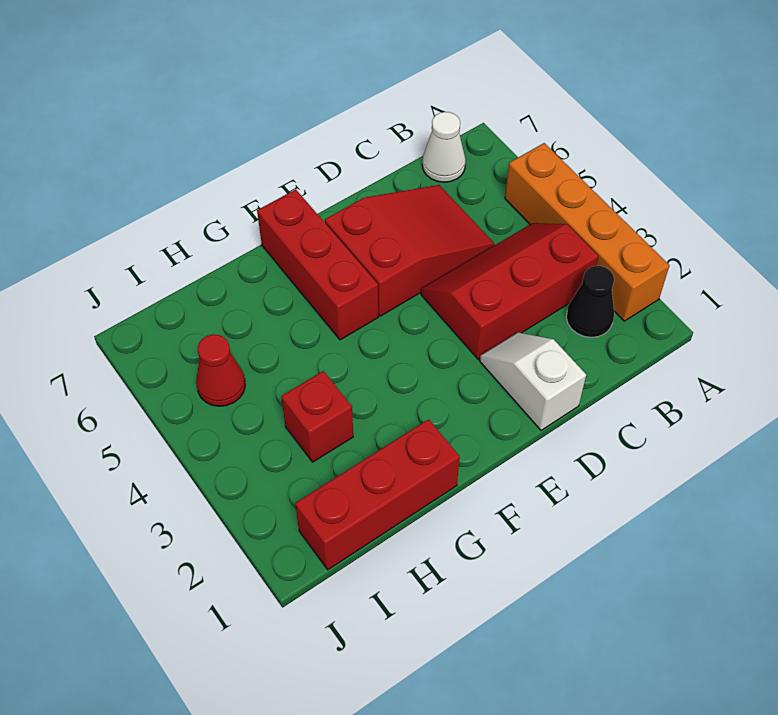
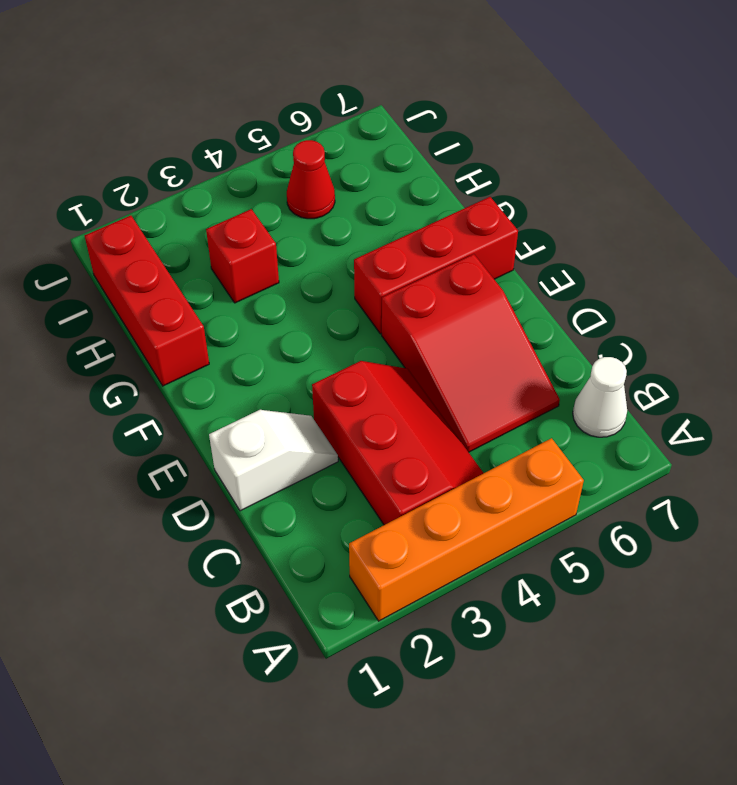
black 1x1 cone [566,266,614,337] -> none

